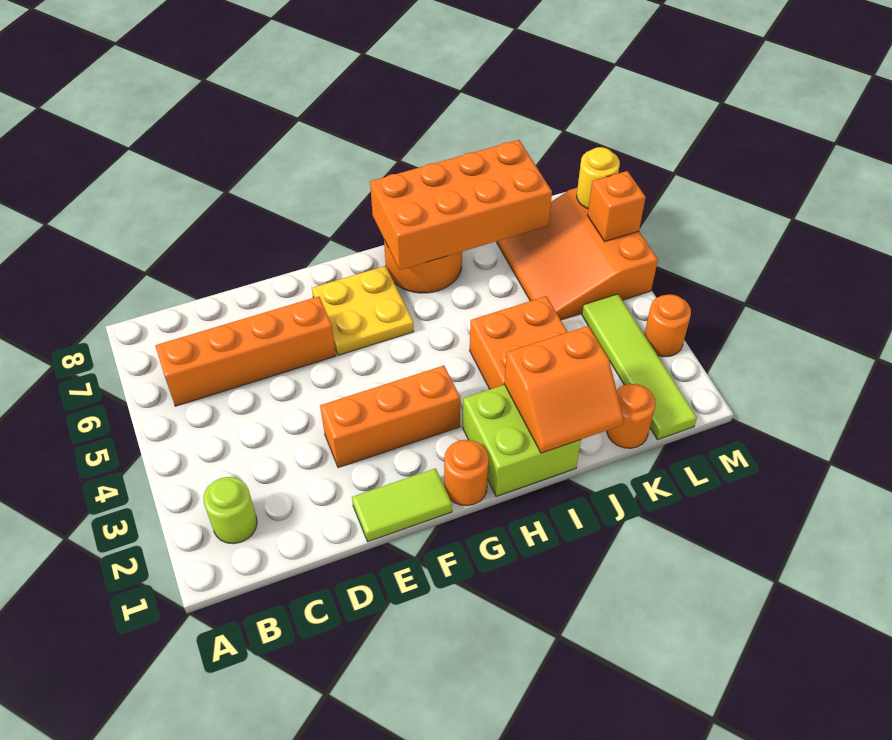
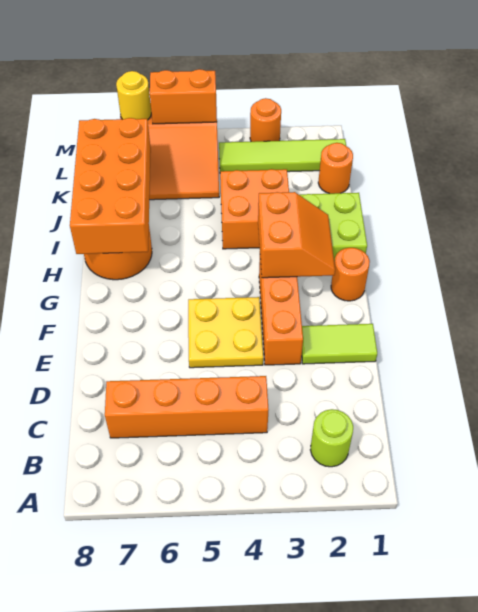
orange 1x4 brick [155,296,336,406] -> orange 1x4 brick turned to [105,376,268,438]
lime 1x2 tile [352,468,452,542] -> lime 1x2 tile turned to [302,324,377,364]
yellow 2x2 plate [312,266,414,355] -> yellow 2x2 plate moved to [188,297,263,368]
orange 2x2 slope [505,326,624,453] -> orange 2x2 slope moved to [258,192,335,278]
orange 1x1 brick [588,171,646,241] -> orange 1x2 brick [150,69,217,124]

